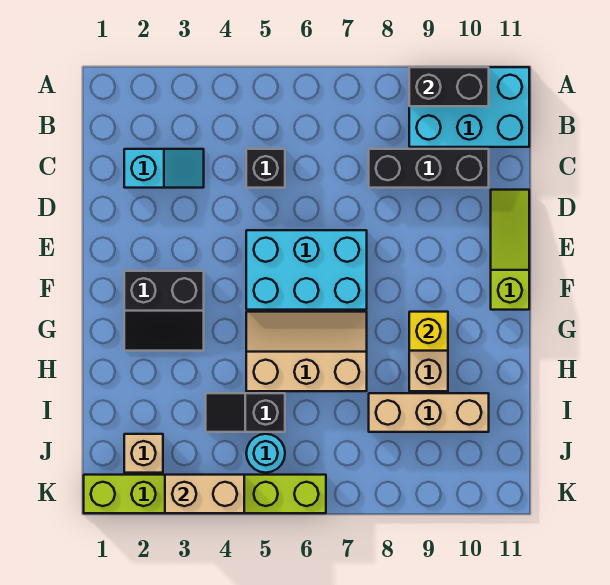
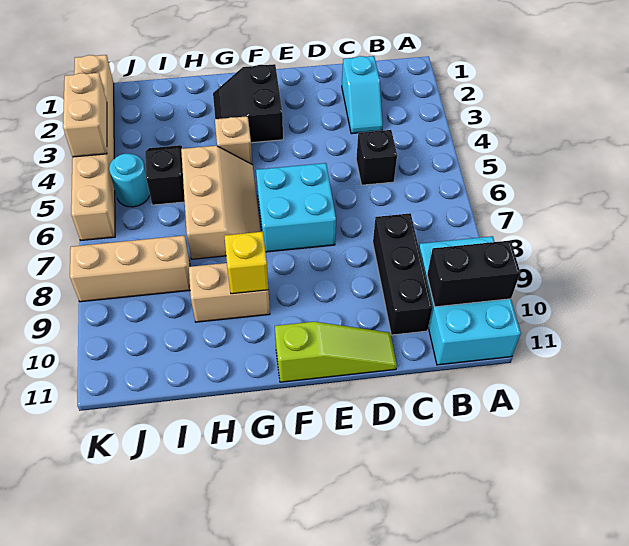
black 1x2 brick [409,67,489,106] -> black 1x2 brick turned to [427,241,520,307]
cyan 2x3 brick [246,230,367,310] -> cyan 2x2 brick [256,163,336,252]
tan 1x3 brick [369,393,489,432] -> tan 1x3 brick turned to [70,235,190,302]
tan 1x1 brick [124,434,163,473] -> tan 1x1 brick moved to [215,116,253,165]
lime 1x6 brick [84,475,326,513] -> tan 1x6 brick [71,55,115,240]

